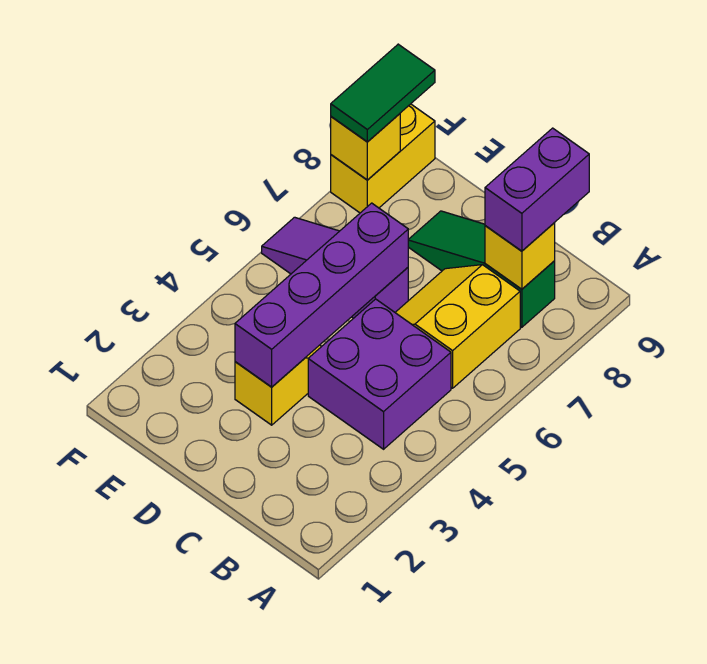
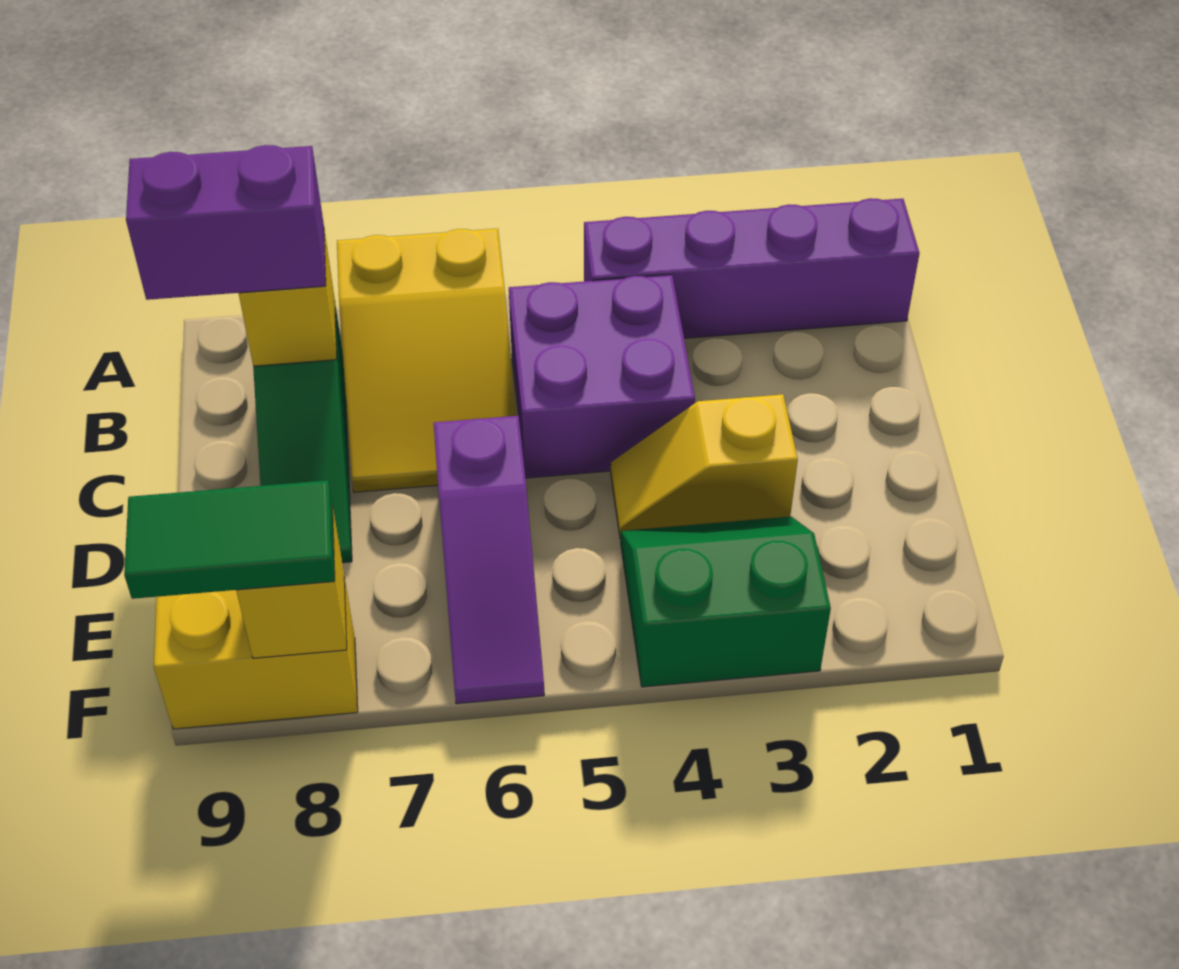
yellow 2x2 slope [395,265,520,388] -> yellow 2x3 slope [337,229,516,492]
purple 1x4 brick [235,203,408,387] -> purple 1x4 brick moved to [584,198,920,338]
none -> green 2x2 slope [621,516,831,687]

